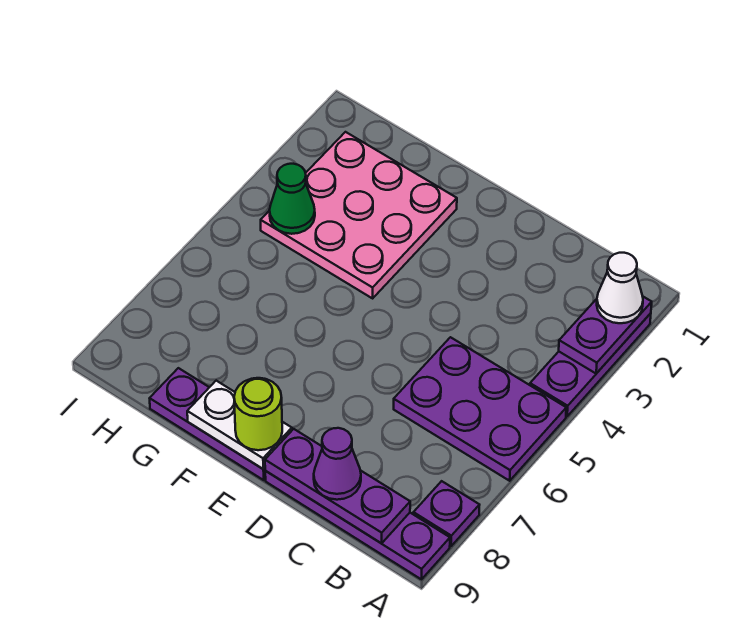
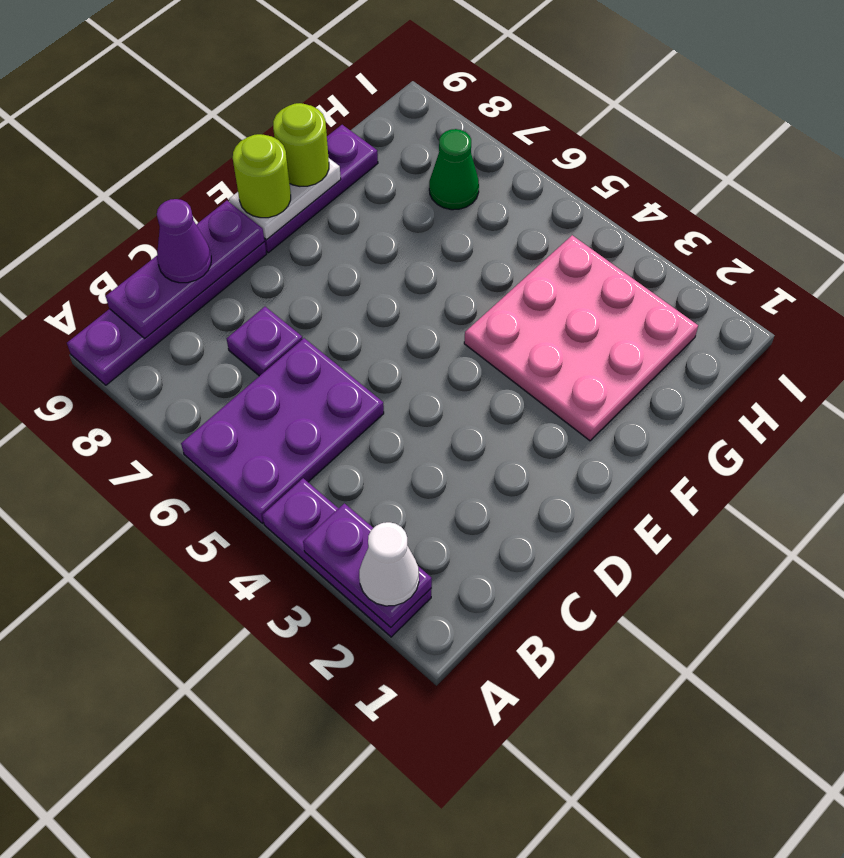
purple 1x1 plate [413,481,479,546] -> purple 1x1 plate moved to [226,307,302,376]
none -> lime 1x1 round brick [273,103,329,186]
green 1x1 cone [269,164,315,234] -> green 1x1 cone moved to [429,129,479,210]

